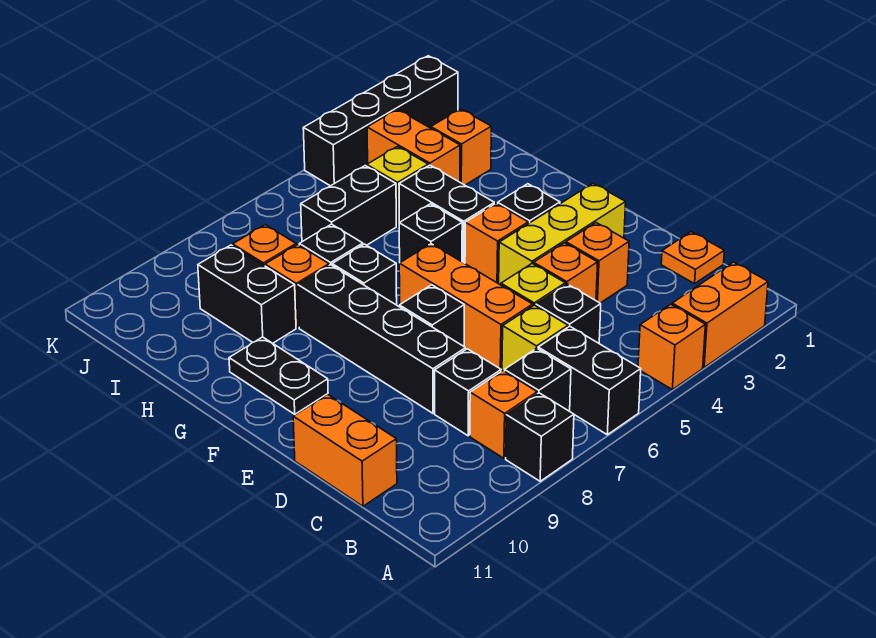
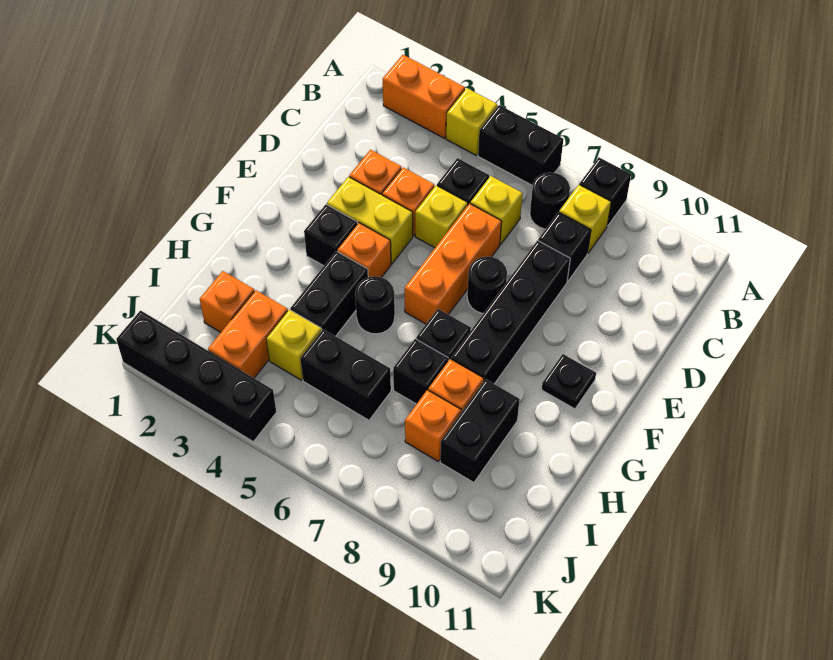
orange 1x1 brick [638,304,705,390] -> yellow 1x1 brick [446,88,497,155]
black 1x2 brick [538,326,641,435] -> black 1x2 brick turned to [478,105,563,186]
black 1x1 brick [504,348,571,411] -> black 1x1 round brick [530,172,570,229]
orange 1x1 brick [470,371,537,458] -> yellow 1x1 brick [559,185,611,253]
orange 1x1 plate [661,232,724,284] -> none
orange 1x2 brick [293,394,397,506] -> none
yellow 1x3 brick [499,183,626,285] -> yellow 1x2 brick [327,177,413,264]
black 1x1 brick [400,285,464,346] -> black 1x1 round brick [467,256,507,313]
black 1x2 plate [229,337,328,414] -> black 1x1 plate [542,354,596,409]
black 1x1 brick [399,204,462,263] -> black 1x1 round brick [355,276,395,334]

